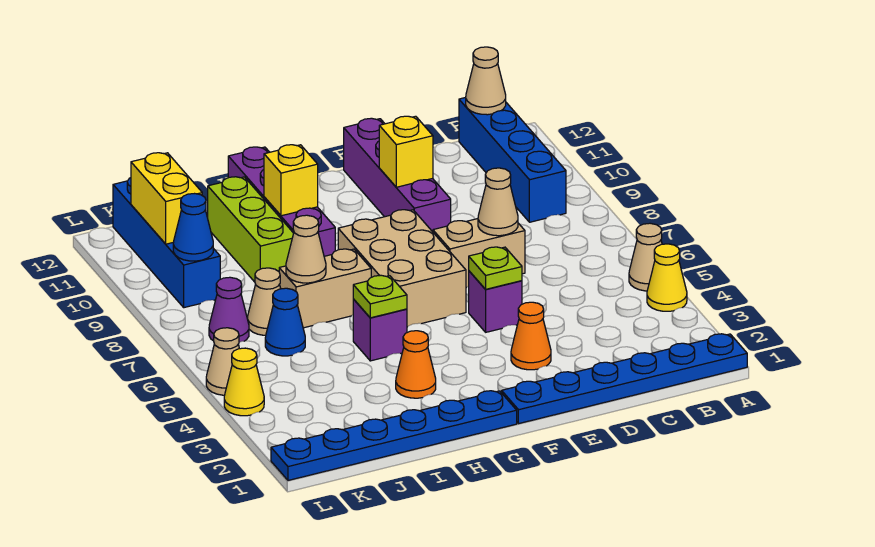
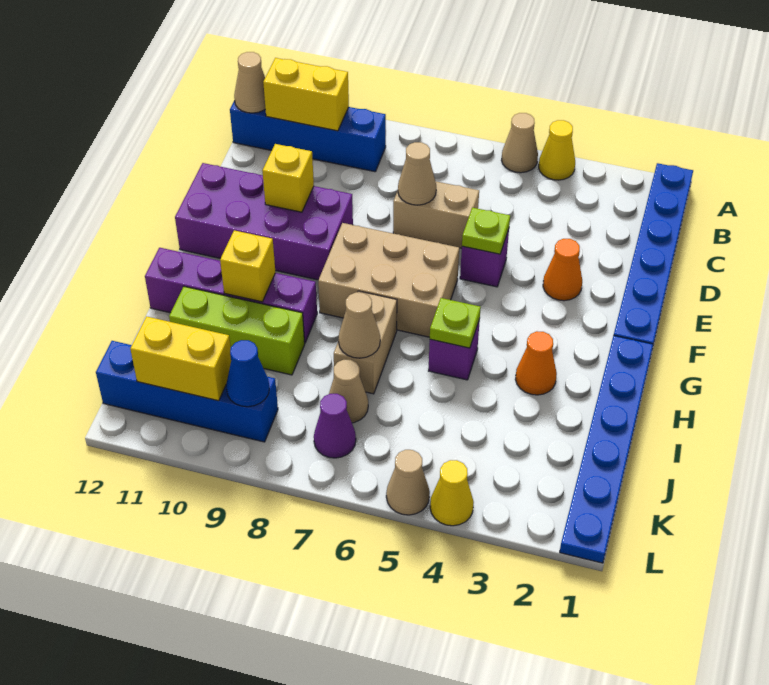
none -> yellow 1x2 brick [263,58,349,131]
tan 1x2 brick [433,219,525,288] -> tan 1x2 brick turned to [393,181,479,248]
purple 1x4 brick [344,118,451,232] -> purple 2x4 brick [175,163,353,280]
blue 1x1 cone [265,288,305,356] -> none

